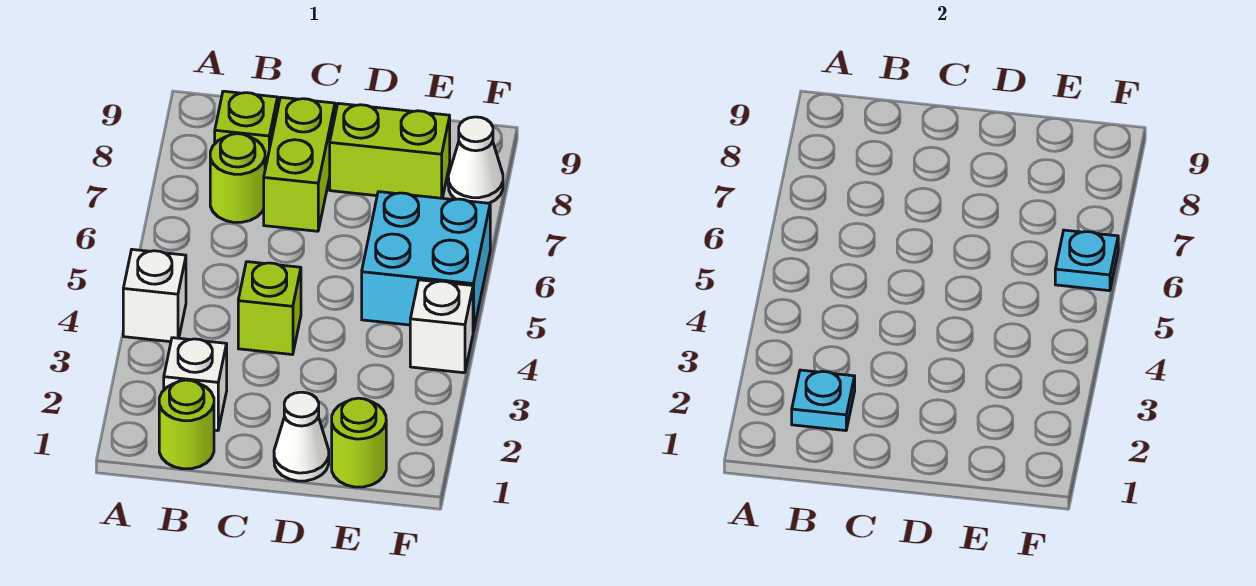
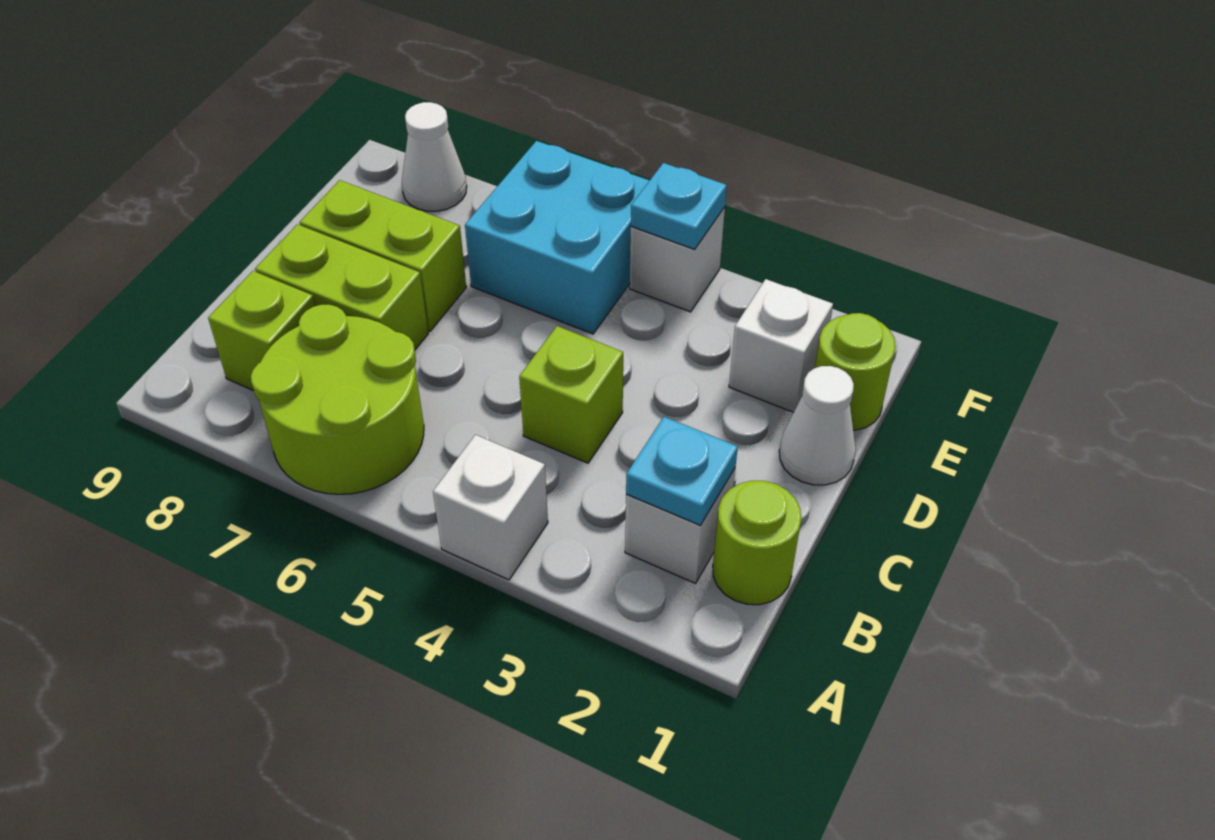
lime 1x1 round brick [210,134,265,222] -> lime 2x2 round brick [251,304,424,494]
lime 1x2 brick [330,103,450,198] -> lime 1x2 brick turned to [300,180,466,331]
none -> white 1x1 brick [729,279,833,412]
cyan 1x1 plate [1055,230,1118,291] -> cyan 1x1 plate moved to [631,163,727,249]

